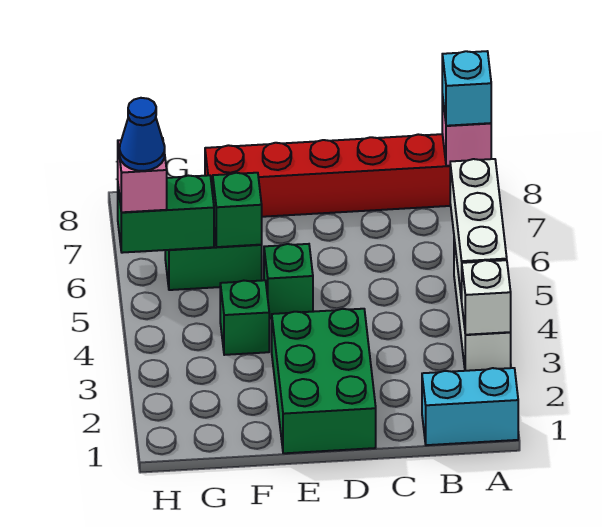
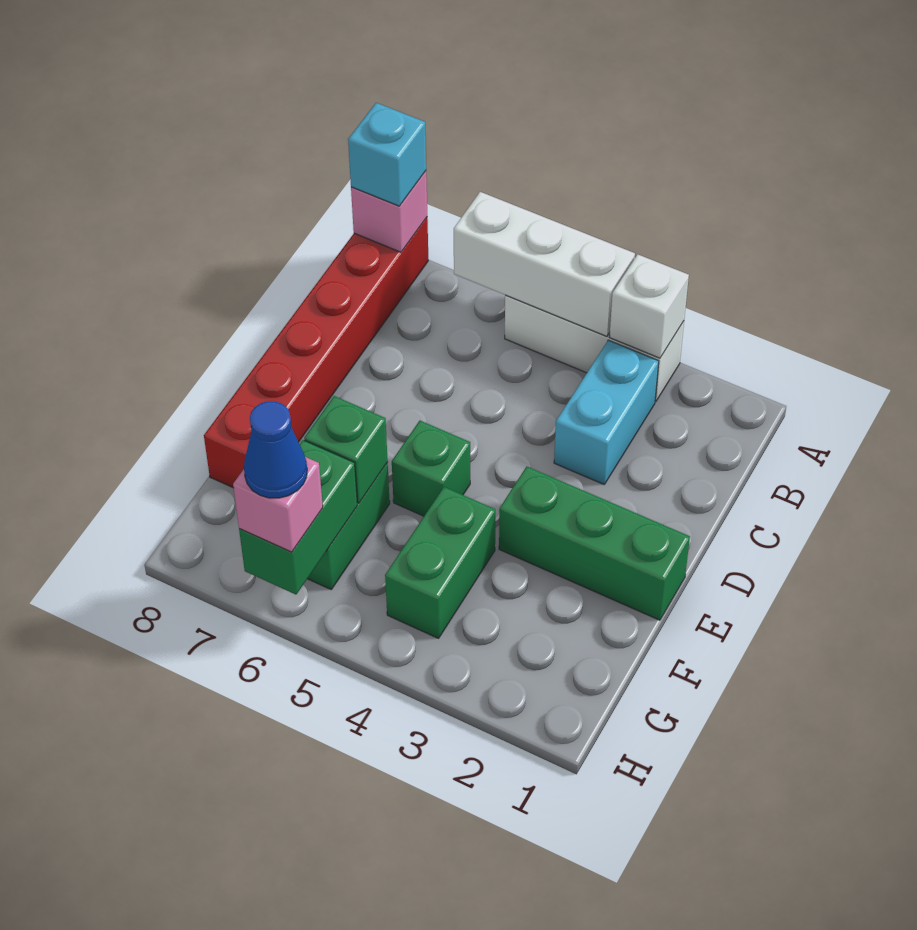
cyan 1x2 brick [422,368,518,445] -> cyan 1x2 brick moved to [554,340,659,484]
green 2x3 brick [272,309,376,453] -> green 1x3 brick [499,467,690,620]
green 1x1 brick [220,280,269,355] -> green 1x2 brick [385,487,495,638]

